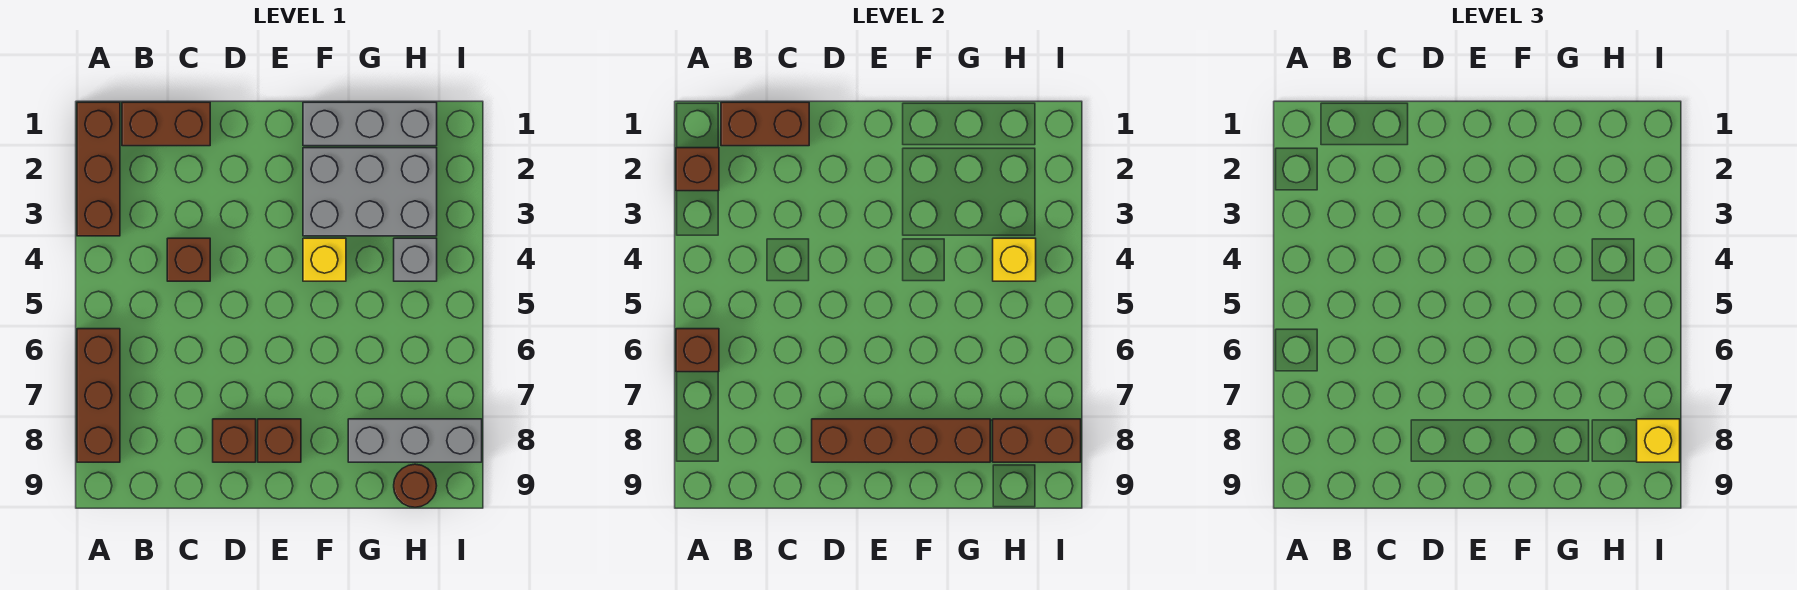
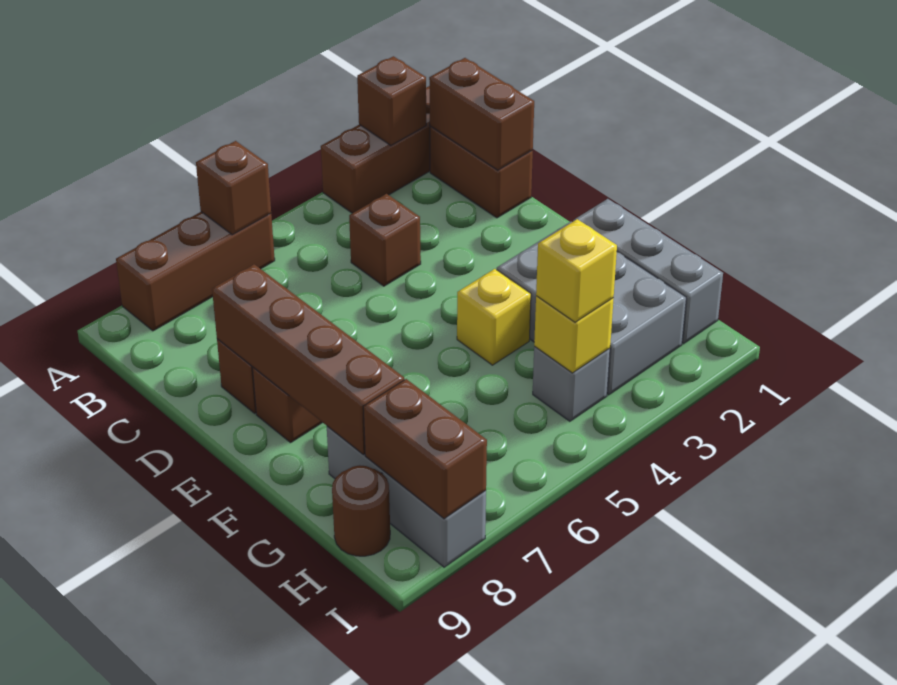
yellow 1x1 brick [1637,419,1680,462] -> yellow 1x1 brick moved to [536,219,617,322]

